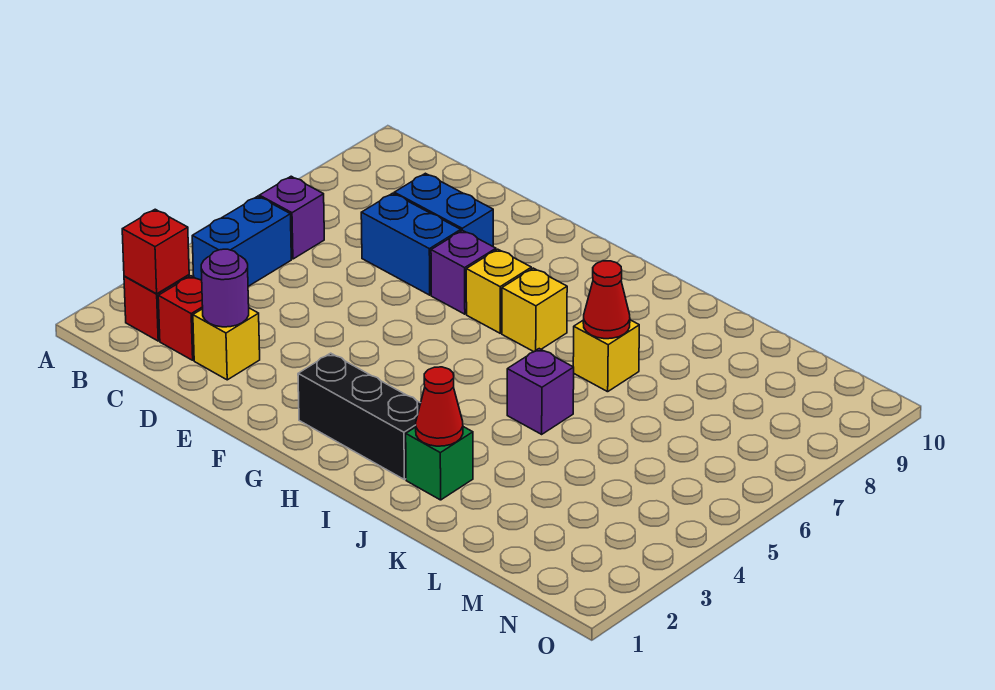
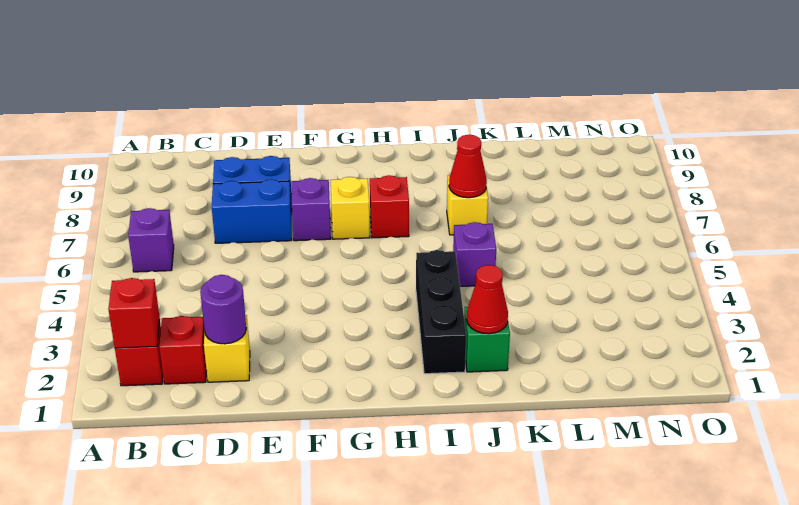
blue 1x2 brick [192,196,291,286] -> none
black 1x3 brick [298,353,421,480] -> black 1x3 brick turned to [416,250,466,374]
yellow 1x1 brick [502,268,567,352] -> red 1x1 brick [370,175,409,238]

